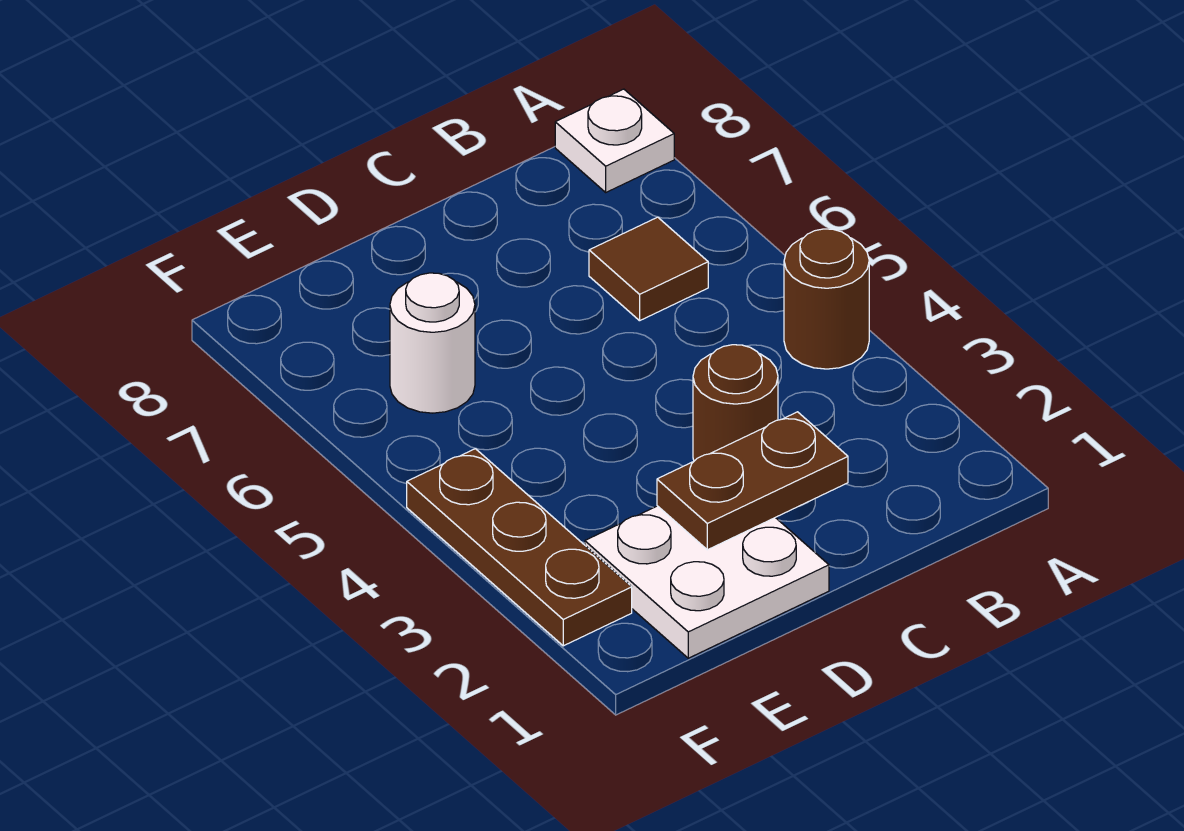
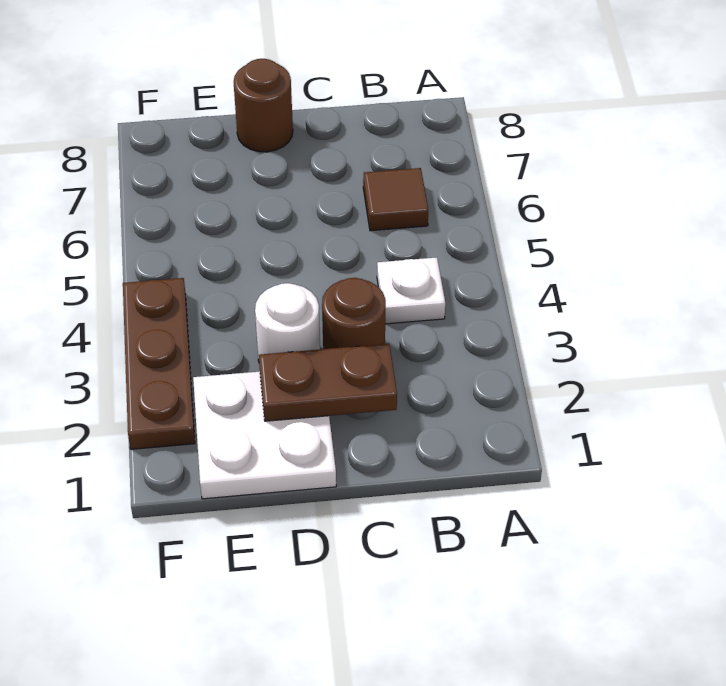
brown 1x1 round brick [784,229,869,369] -> brown 1x1 round brick moved to [234,59,293,152]
white 1x1 plate [555,89,674,192] -> white 1x1 plate moved to [377,257,445,324]
white 1x1 round brick [390,273,475,413] -> white 1x1 round brick moved to [255,283,320,361]

